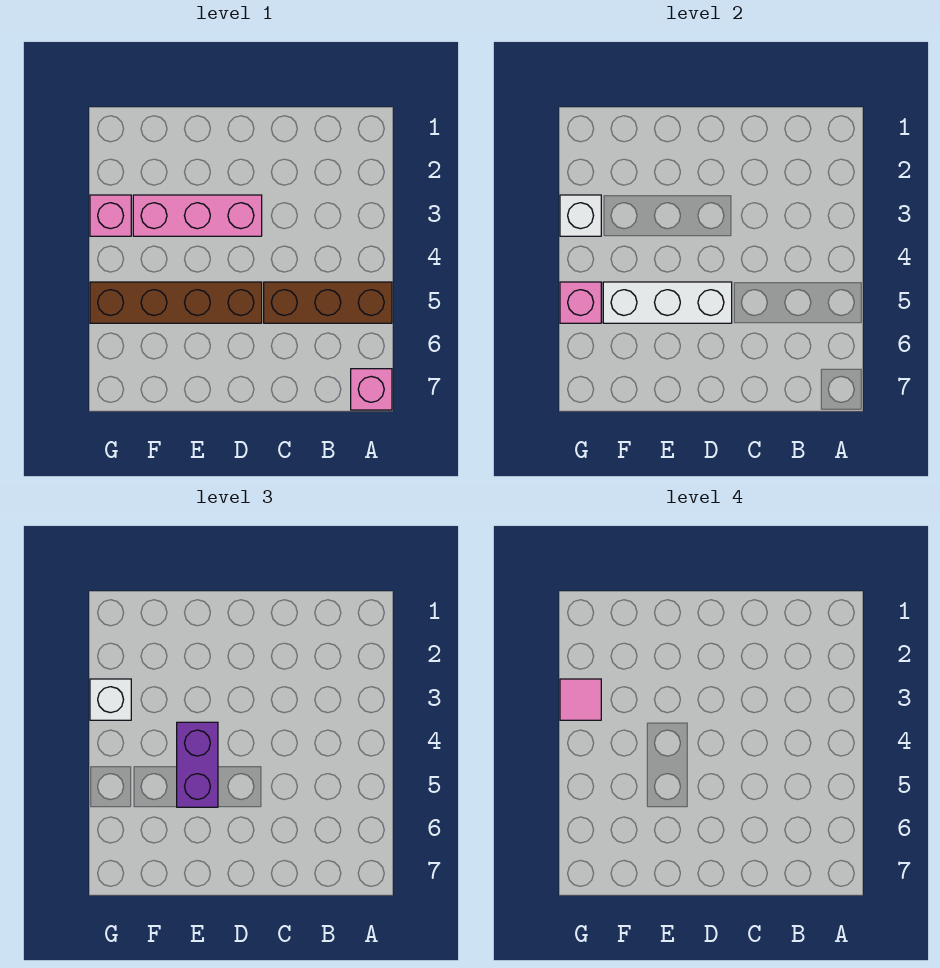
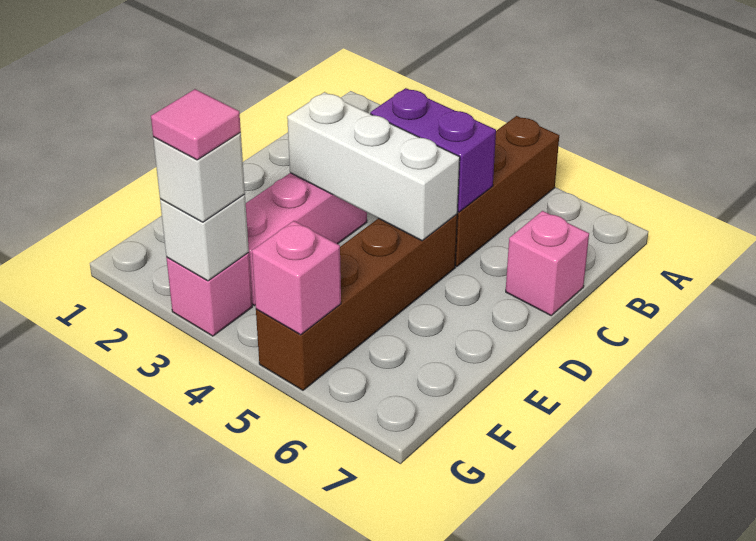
pink 1x1 brick [351,369,392,410] -> pink 1x1 brick moved to [506,211,589,315]
white 1x3 brick [603,282,732,323] -> white 1x3 brick turned to [287,92,460,241]
purple 1x2 brick [177,722,218,807] -> purple 1x2 brick moved to [370,88,496,212]

